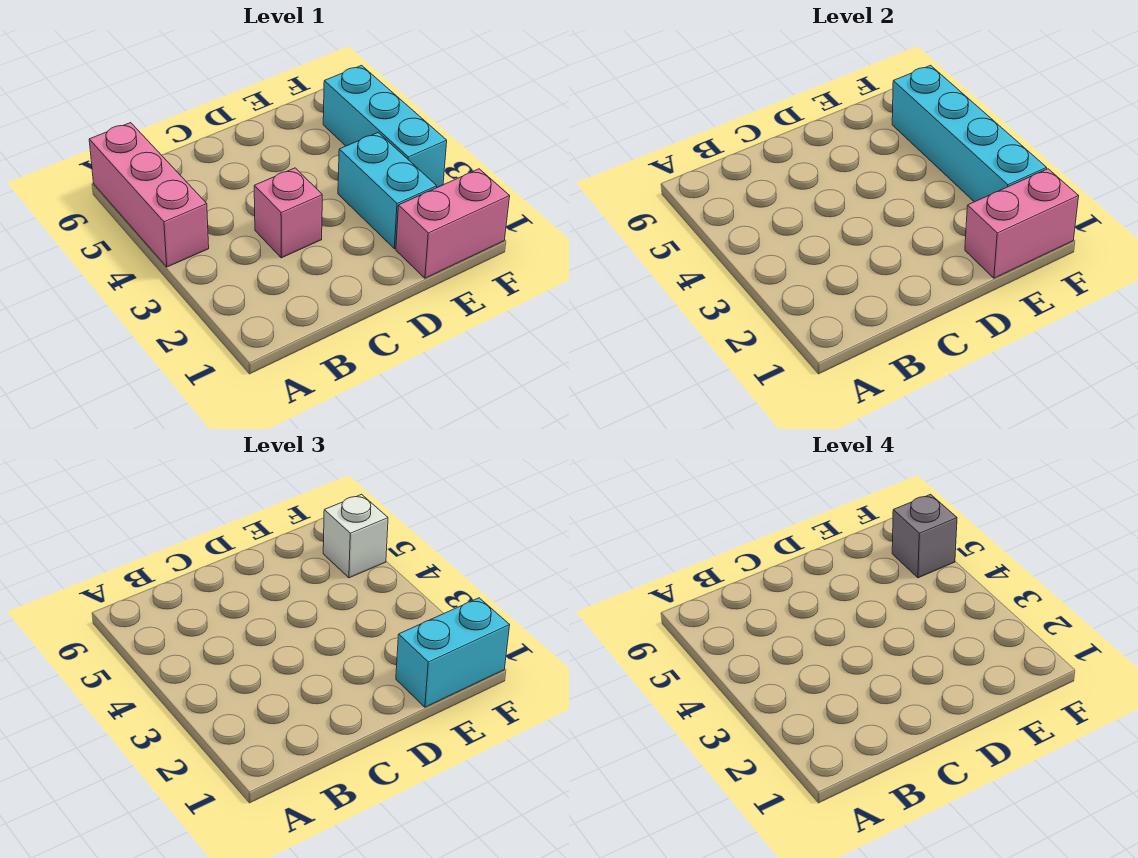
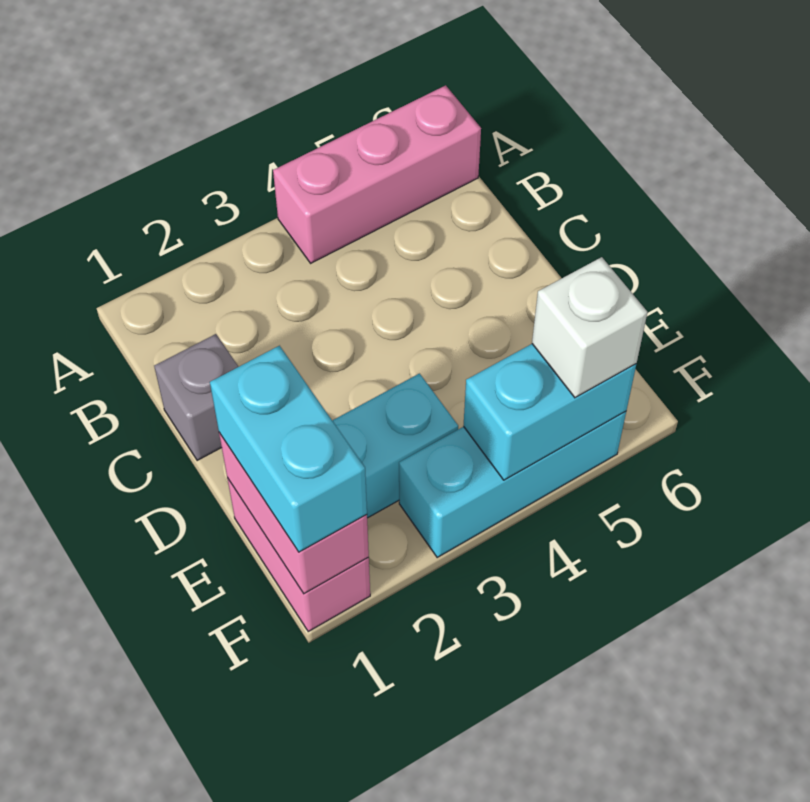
pink 1x1 brick [254,168,322,258] -> none
cyan 1x4 brick [892,65,1047,202] -> cyan 1x2 brick [463,344,636,480]
grey 1x1 brick [892,494,957,578] -> grey 1x1 brick moved to [154,334,238,461]

